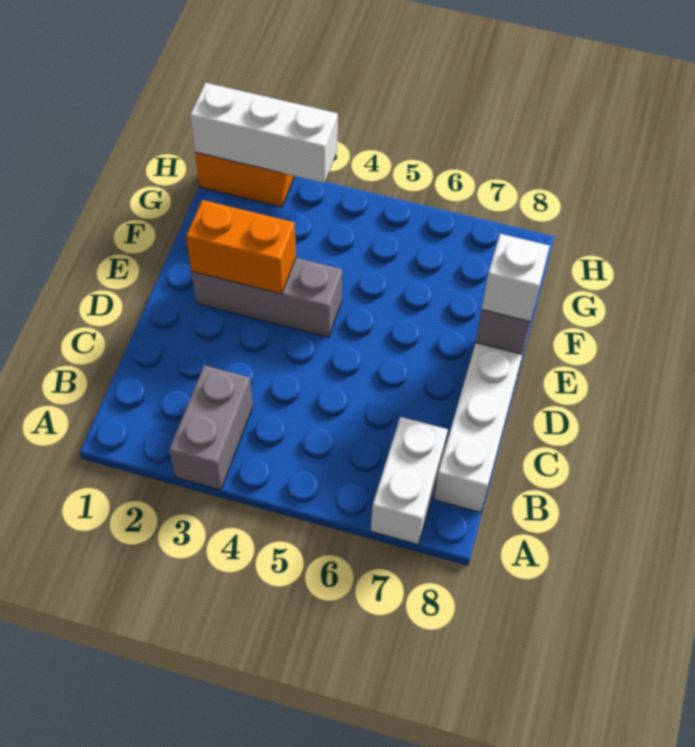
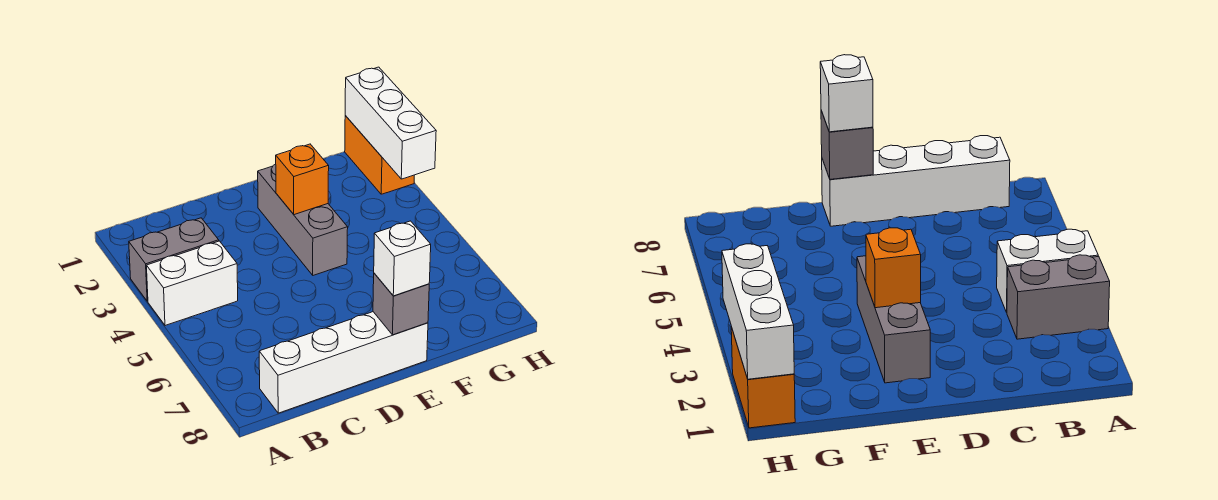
white 1x2 brick [371,417,448,544] -> white 1x2 brick moved to [146,241,238,326]
orange 1x2 brick [186,200,296,294] -> orange 1x1 brick [276,144,329,215]

